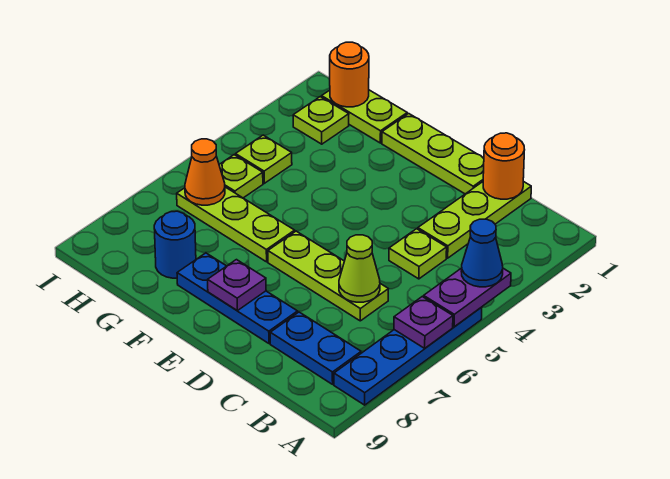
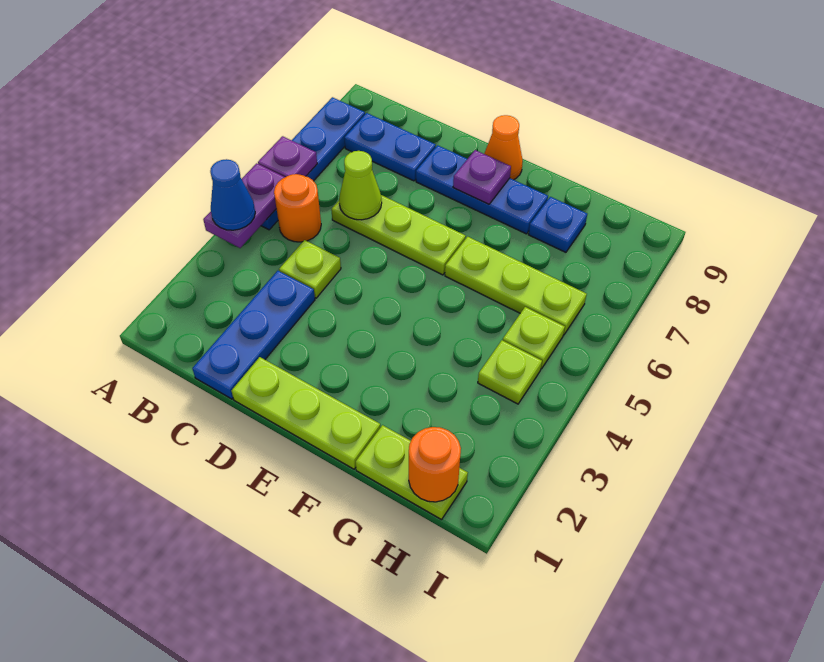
lime 1x3 plate [418,181,531,258] -> blue 1x3 plate [192,271,315,399]
orange 1x1 round brick [483,133,525,199] -> orange 1x1 round brick moved to [274,174,321,242]
blue 1x1 round brick [154,211,196,278] -> blue 1x1 plate [529,197,587,252]
lime 1x1 plate [293,97,349,144] -> none
orange 1x1 cone [185,139,225,205] -> orange 1x1 cone moved to [484,115,523,180]

